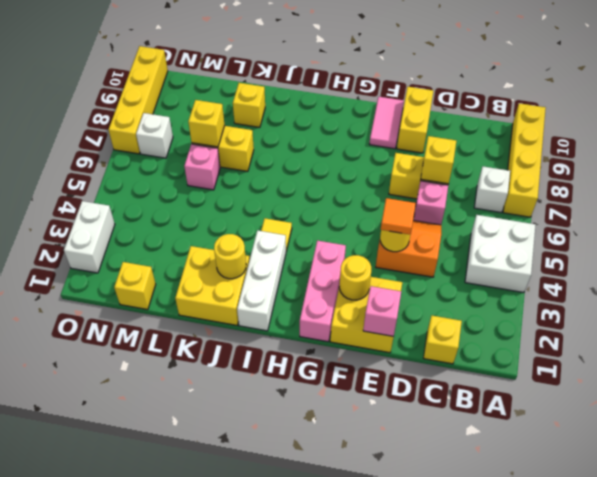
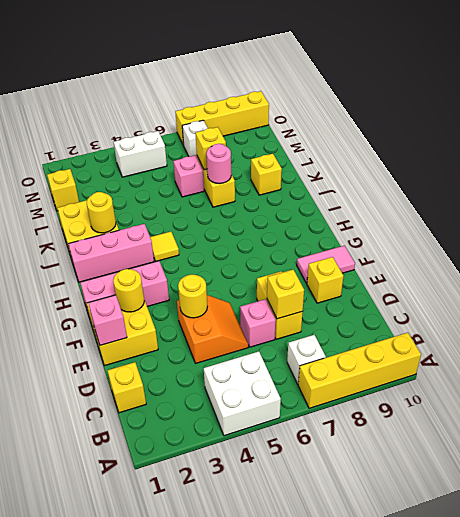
orange 1x1 tile [381,198,416,235] -> none
yellow 1x2 brick [397,87,433,153] -> yellow 1x1 brick [307,257,344,303]
white 1x3 brick [237,230,286,331] -> pink 1x3 brick [68,224,154,282]
none -> pink 1x1 round brick [206,144,231,184]
white 1x2 brick [64,201,115,273] -> white 1x2 brick moved to [114,131,167,177]

